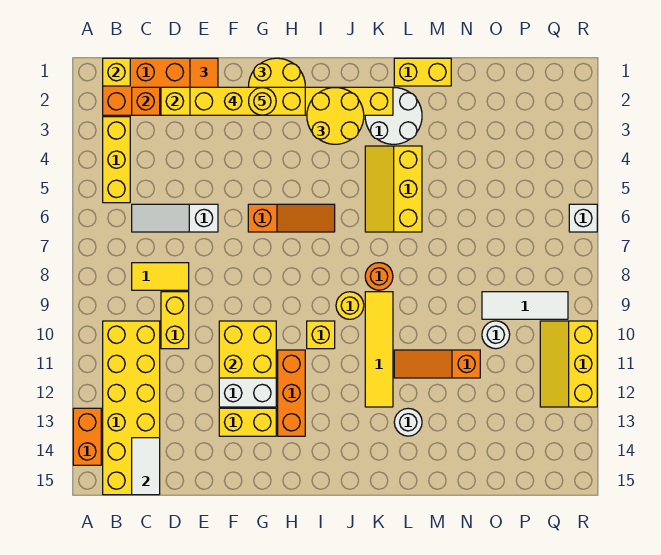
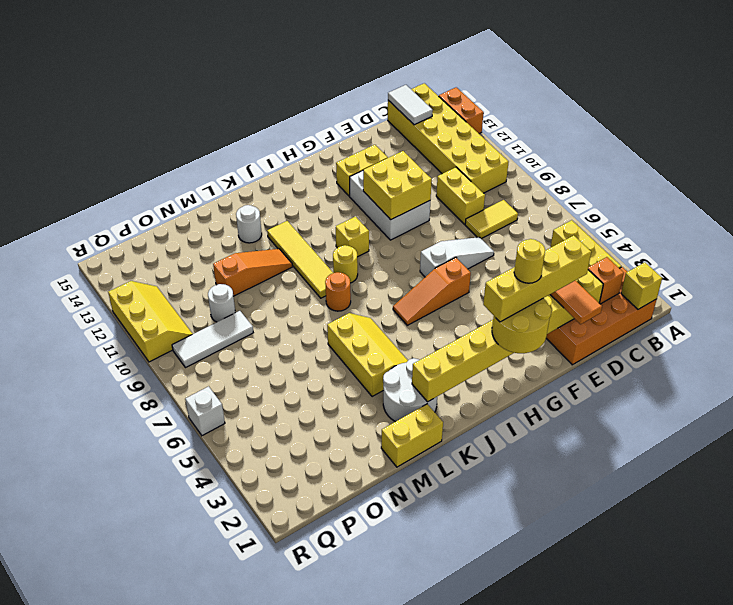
white 1x3 slope [132,204,218,232] -> white 1x3 slope moved to [420,237,494,277]
orange 1x3 brick [278,350,305,436] -> none
yellow 2x2 round brick [307,87,364,144] -> none

